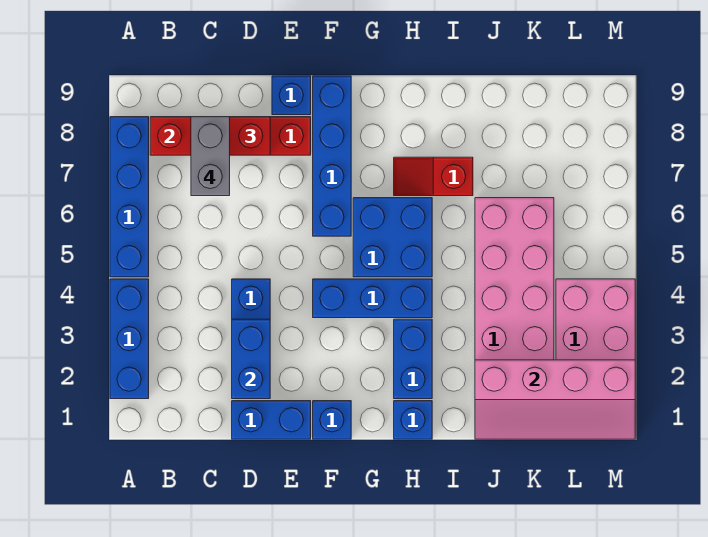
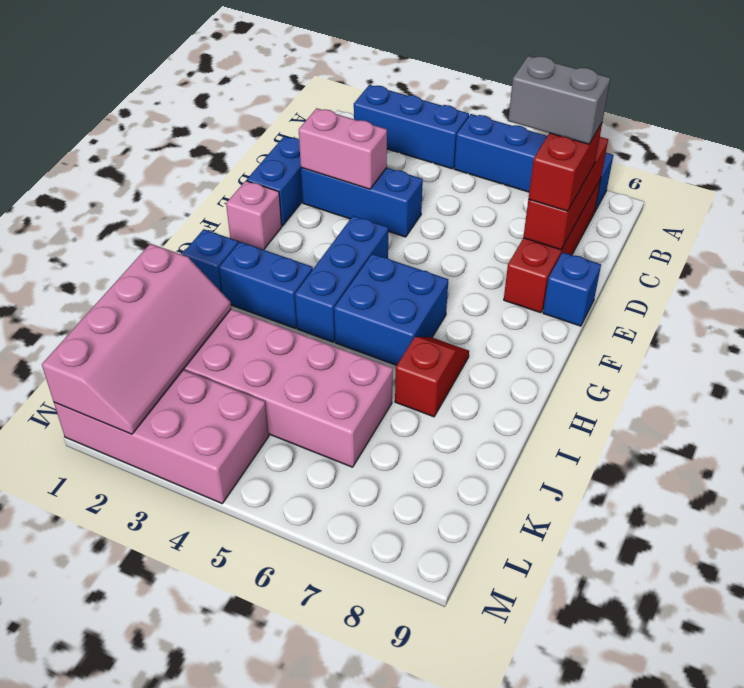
blue 1x2 brick [232,319,270,399] -> pink 1x2 brick [299,108,387,189]
blue 1x1 brick [313,401,351,439] -> pink 1x1 brick [226,181,282,250]
blue 1x4 brick [313,76,351,236] -> none
pink 2x4 slope [475,360,635,439] -> pink 2x4 slope turned to [42,244,231,434]

